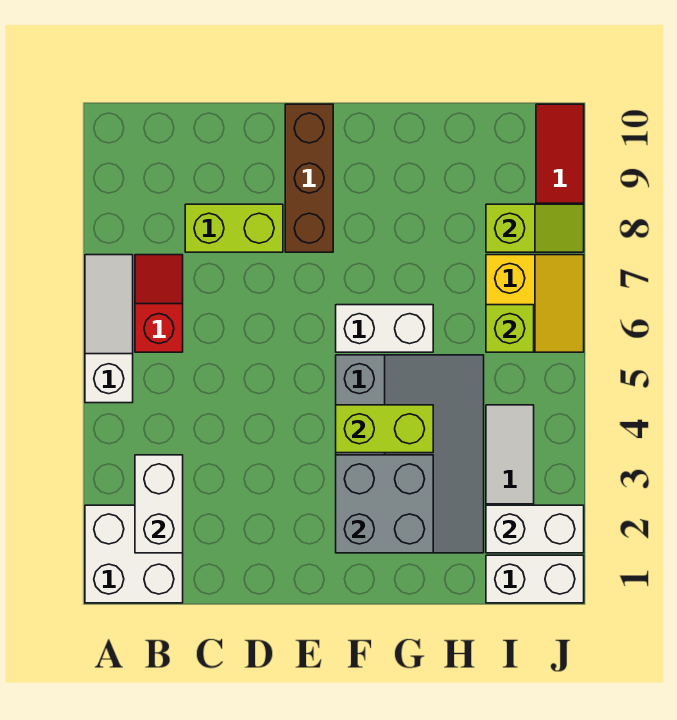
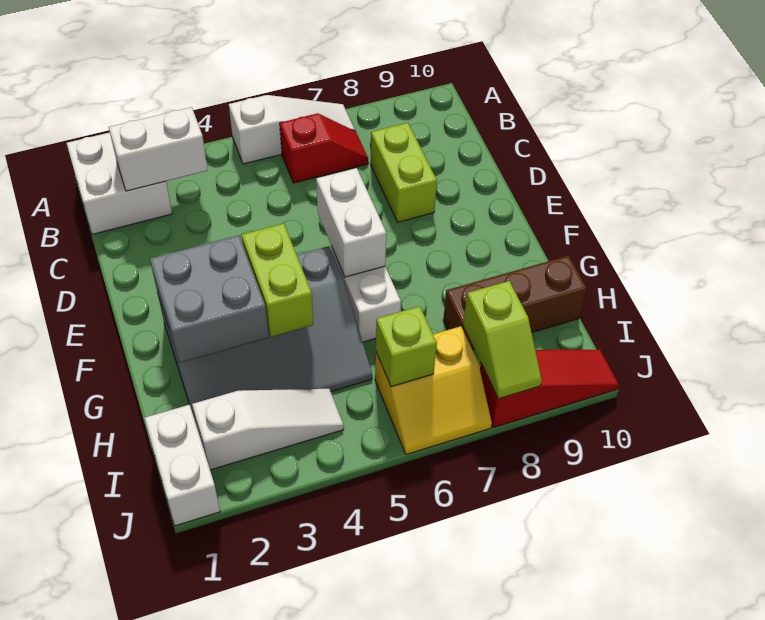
brown 1x3 brick [285,104,333,252] -> brown 1x3 brick moved to [443,256,587,350]
white 1x2 brick [486,505,584,553] -> white 1x2 brick moved to [316,168,386,277]

